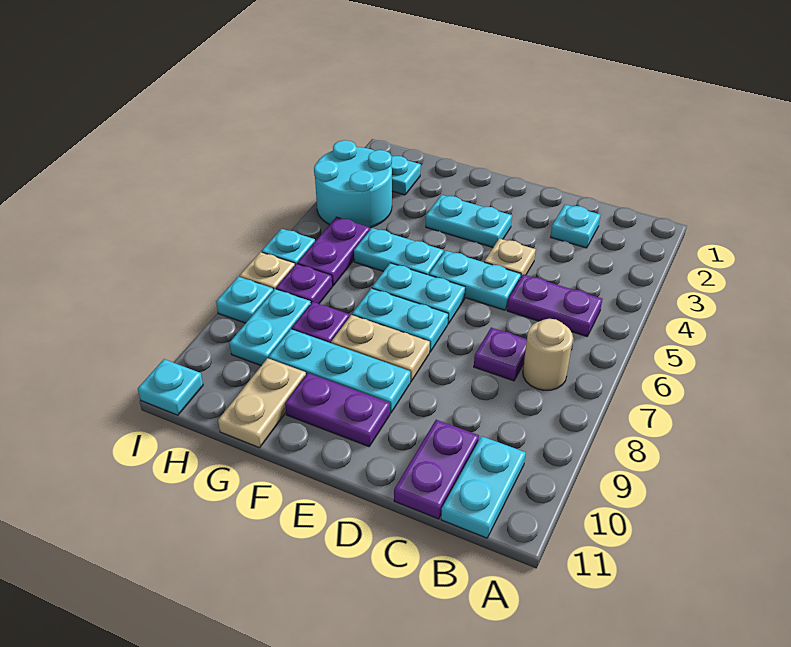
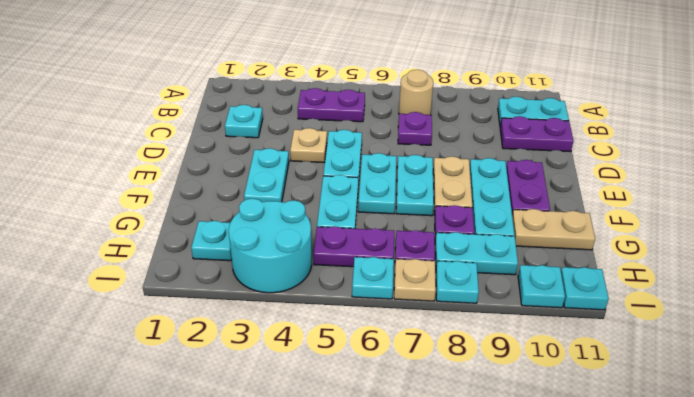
purple 1x2 plate [507,274,602,337] -> purple 1x2 plate turned to [298,88,365,122]
none -> cyan 1x1 plate [518,265,565,308]

